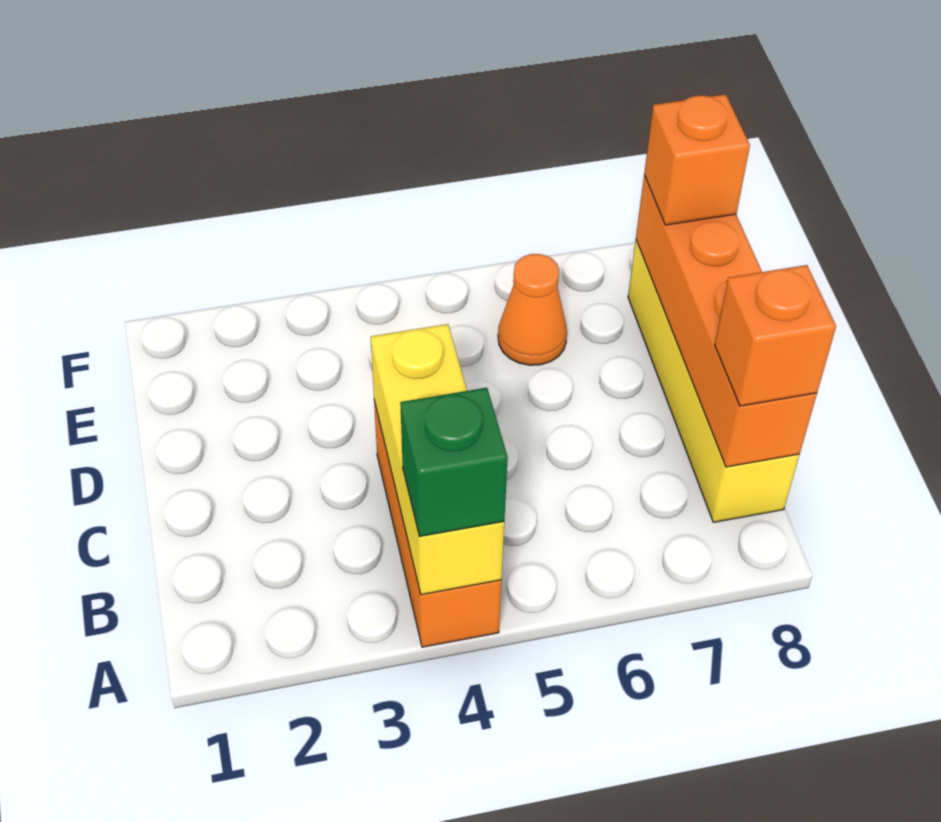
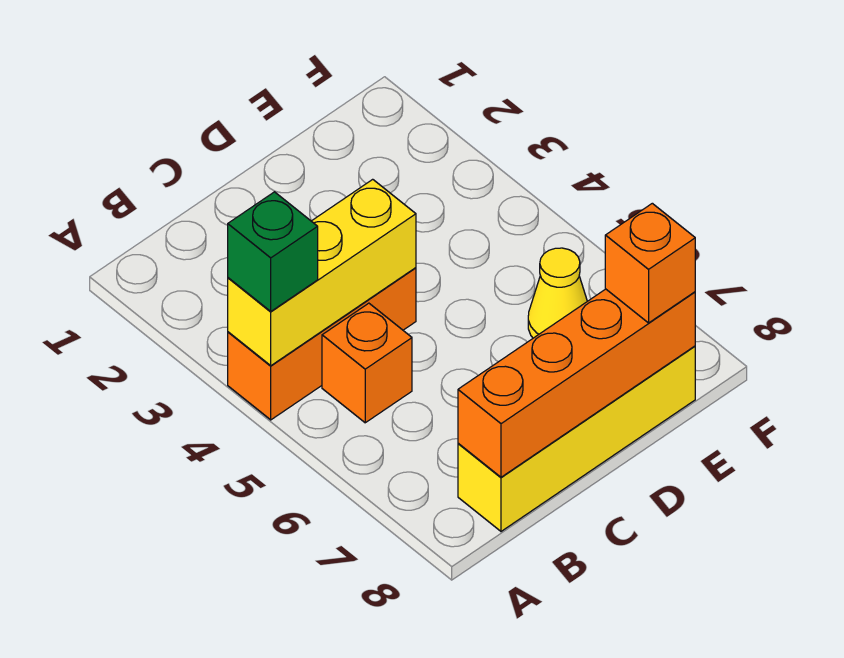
orange 1x1 brick [715,265,836,406] -> orange 1x1 brick moved to [322,303,412,423]
orange 1x1 cone [498,254,567,365] -> yellow 1x1 cone [528,248,587,338]

